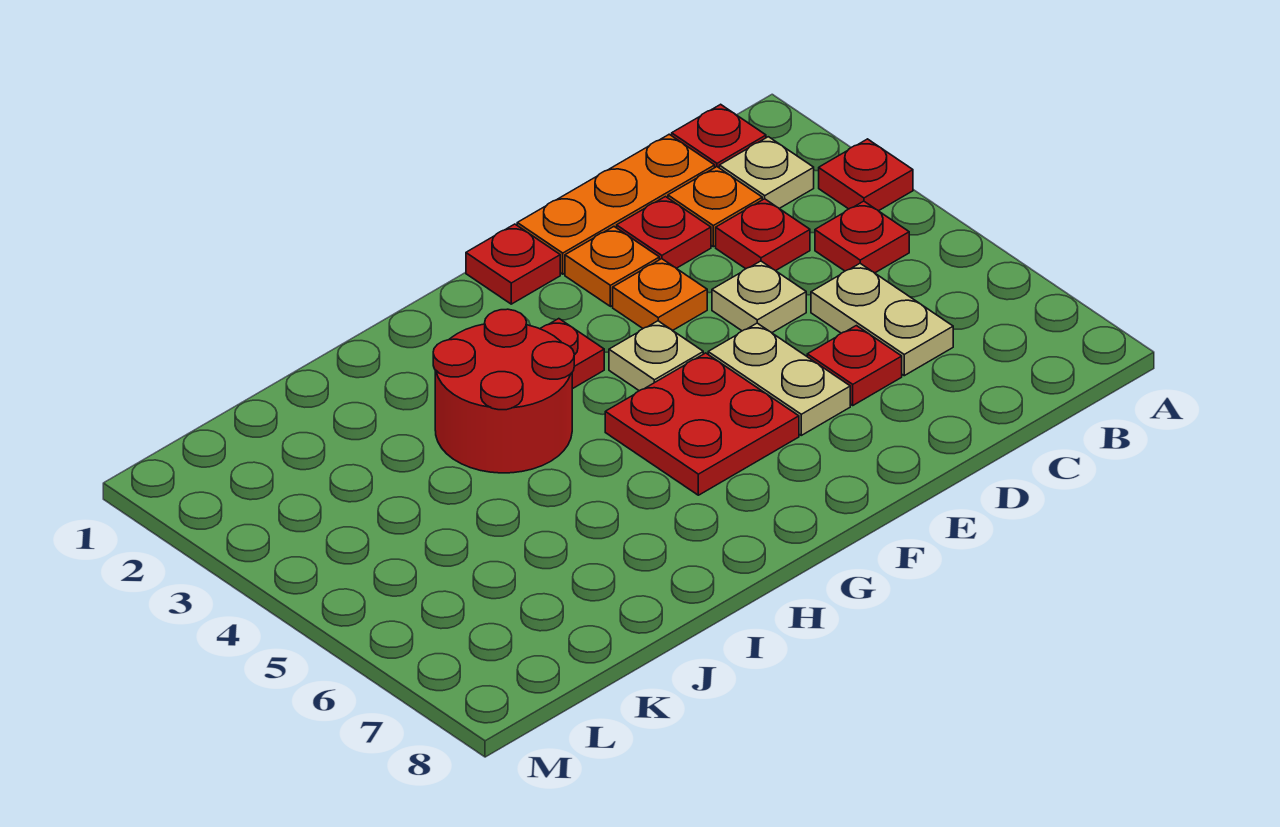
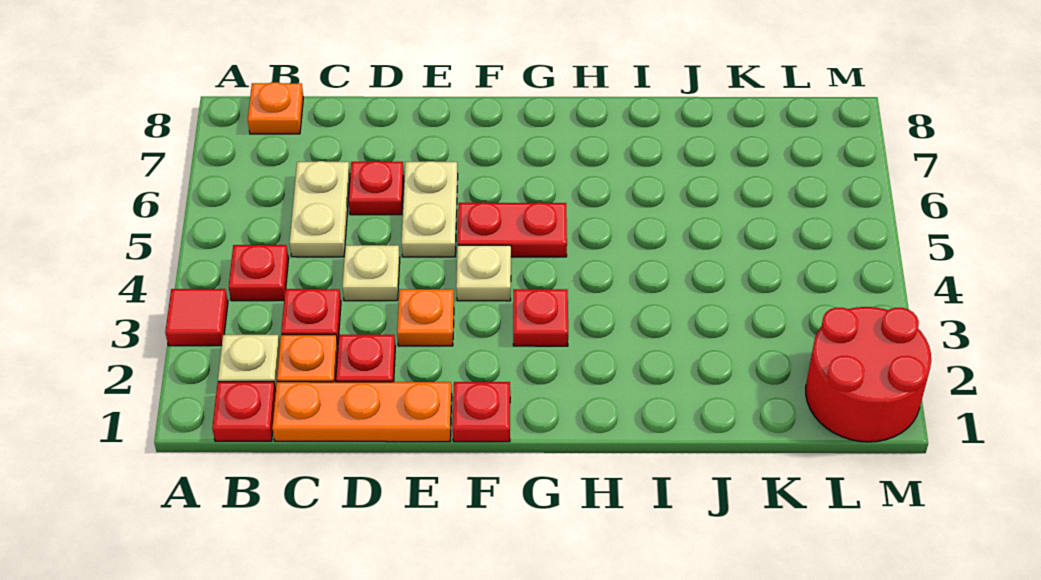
red 1x1 plate [819,139,913,211] -> red 1x1 tile [165,289,228,346]
orange 1x1 plate [565,227,659,307] -> orange 1x1 plate moved to [248,82,303,134]
red 2x2 plate [605,353,799,495] -> red 1x2 plate [458,203,567,257]
red 2x2 round brick [433,309,574,473] -> red 2x2 round brick moved to [806,307,931,442]

